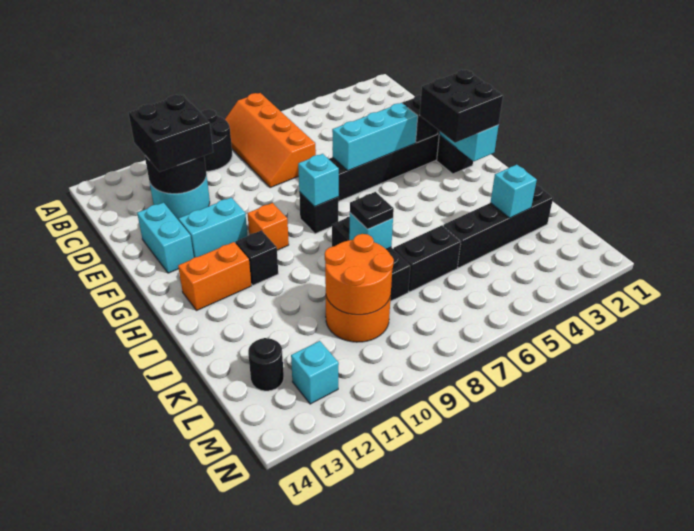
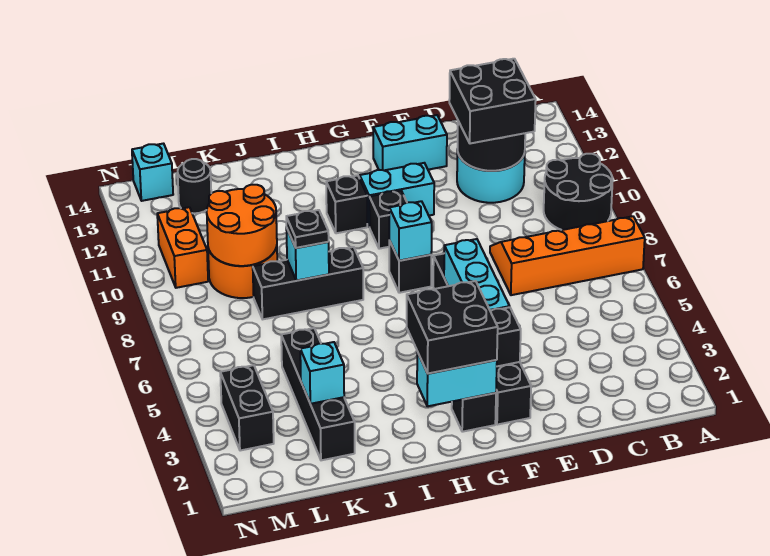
cyan 1x2 brick [179,197,247,258] -> cyan 1x2 brick turned to [360,163,434,227]
orange 1x1 brick [247,203,289,250] -> black 1x1 brick [369,191,407,249]
orange 1x2 brick [178,242,251,311] -> orange 1x2 brick moved to [157,207,208,288]
black 1x2 brick [393,225,461,292] -> black 1x2 brick moved to [220,365,274,451]
cyan 1x1 brick [291,341,339,404] -> cyan 1x1 brick moved to [132,144,173,201]

